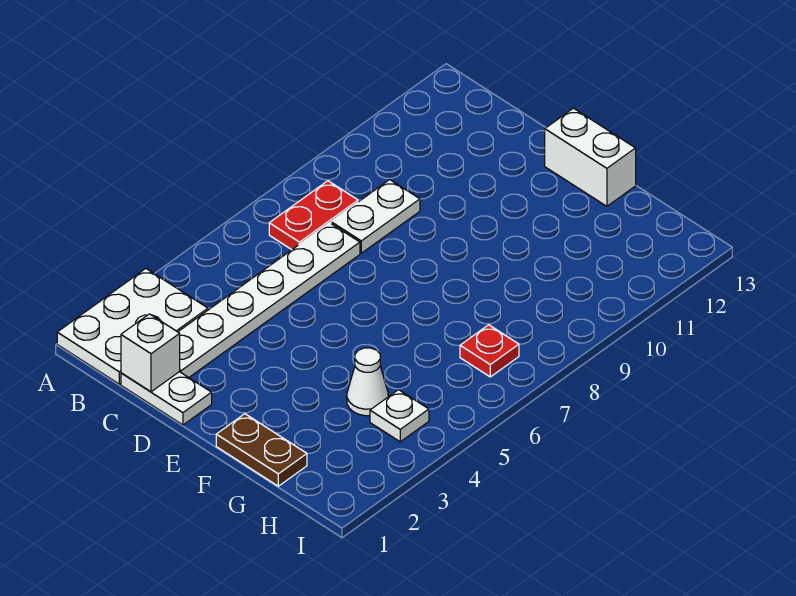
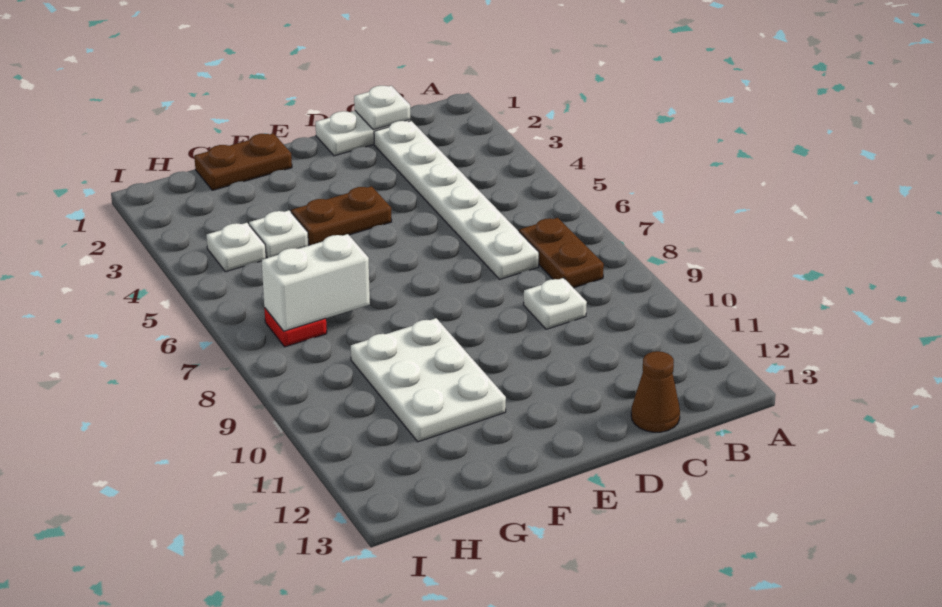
white 2x3 plate [57,269,208,384] -> white 2x3 plate moved to [351,318,506,442]
red 1x2 plate [269,181,358,250] -> brown 1x2 plate [519,218,604,288]
white 1x1 brick [121,314,180,392] -> white 1x1 plate [354,86,410,130]
white 1x2 plate [331,180,420,253] -> white 1x1 plate [524,278,587,329]
none -> brown 1x1 cone [631,351,680,432]
none -> brown 1x2 plate [291,186,392,245]
white 1x2 brick [545,108,636,206] -> white 1x2 brick moved to [262,234,370,331]
white 1x1 cone [347,348,388,416] -> white 1x1 plate [249,210,309,258]

